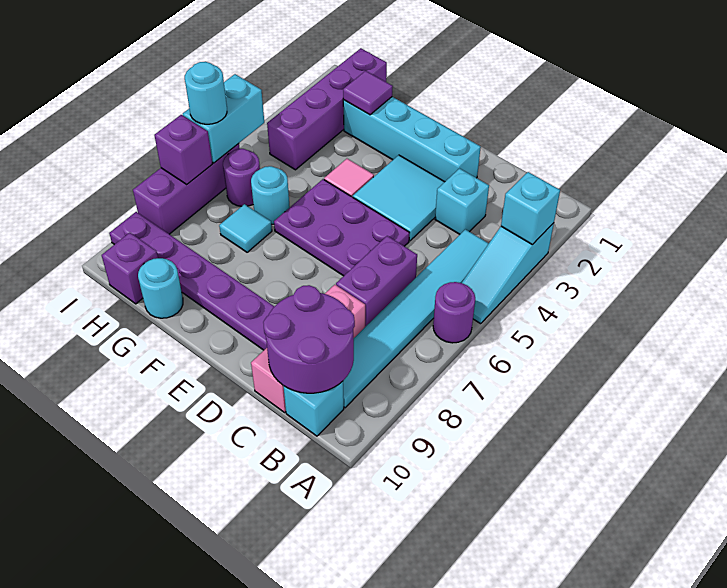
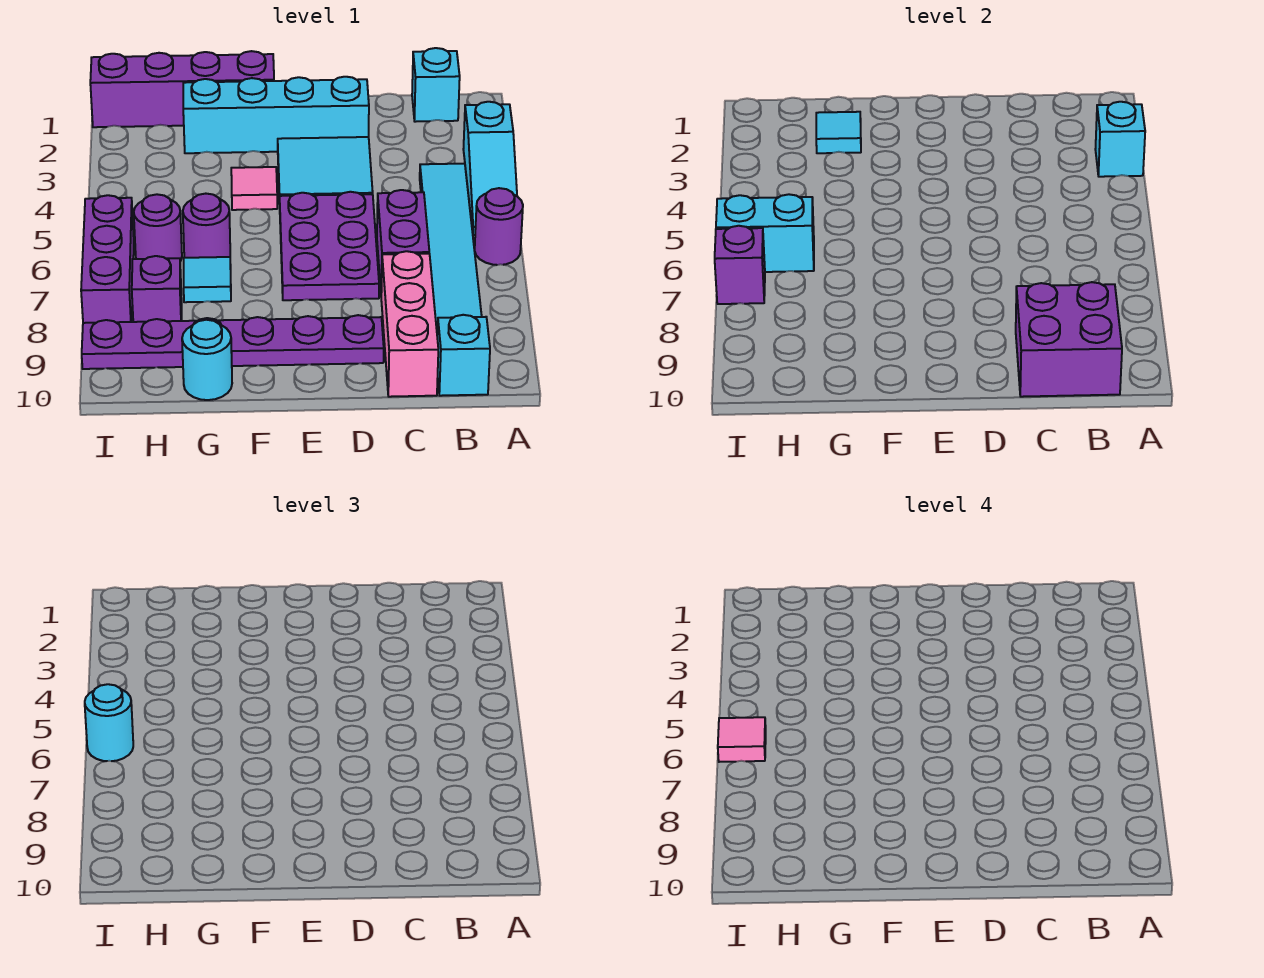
purple 2x2 round brick [263,285,355,393] -> purple 2x2 brick [1016,282,1122,397]
cyan 1x1 brick [435,168,489,234] -> cyan 1x1 brick moved to [412,48,460,122]
purple 2x3 plate [274,179,409,276] -> purple 2x3 plate turned to [280,192,379,300]
purple 1x1 tile [343,71,393,115] -> cyan 1x1 tile [816,112,861,153]
cyan 1x1 round brick [251,166,290,224] -> purple 1x1 round brick [183,194,230,258]
purple 1x4 brick [267,48,387,170] -> purple 1x4 brick turned to [90,51,274,127]
purple 1x1 brick [102,233,158,304] -> purple 1x1 brick moved to [132,256,182,322]
cyan 1x2 brick [183,74,264,163] -> cyan 1x2 brick turned to [716,194,814,272]
none -> pink 1x1 tile [718,717,766,762]

